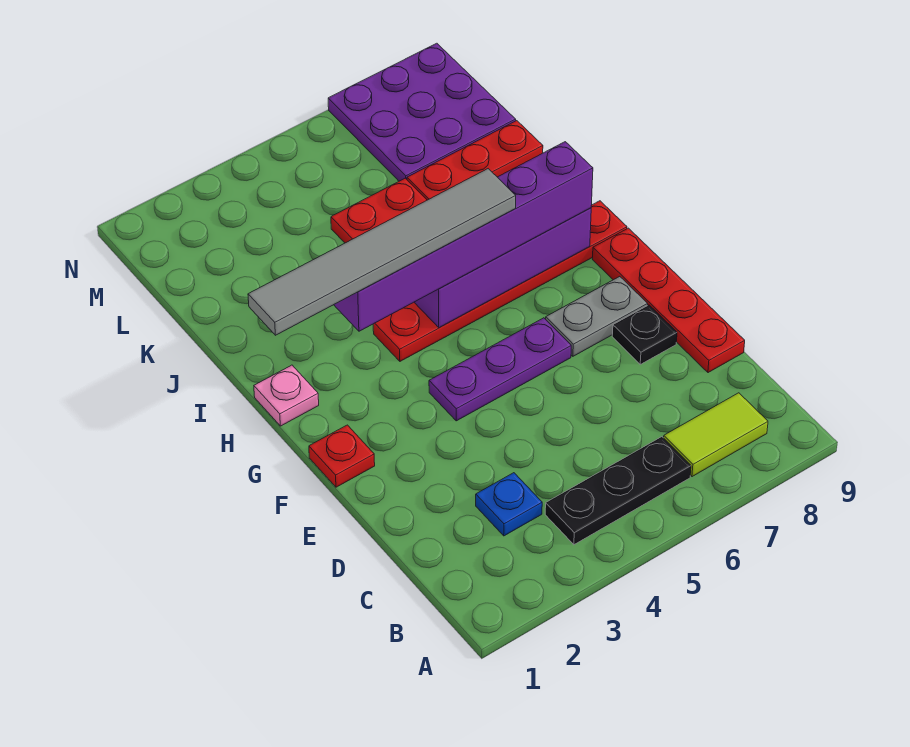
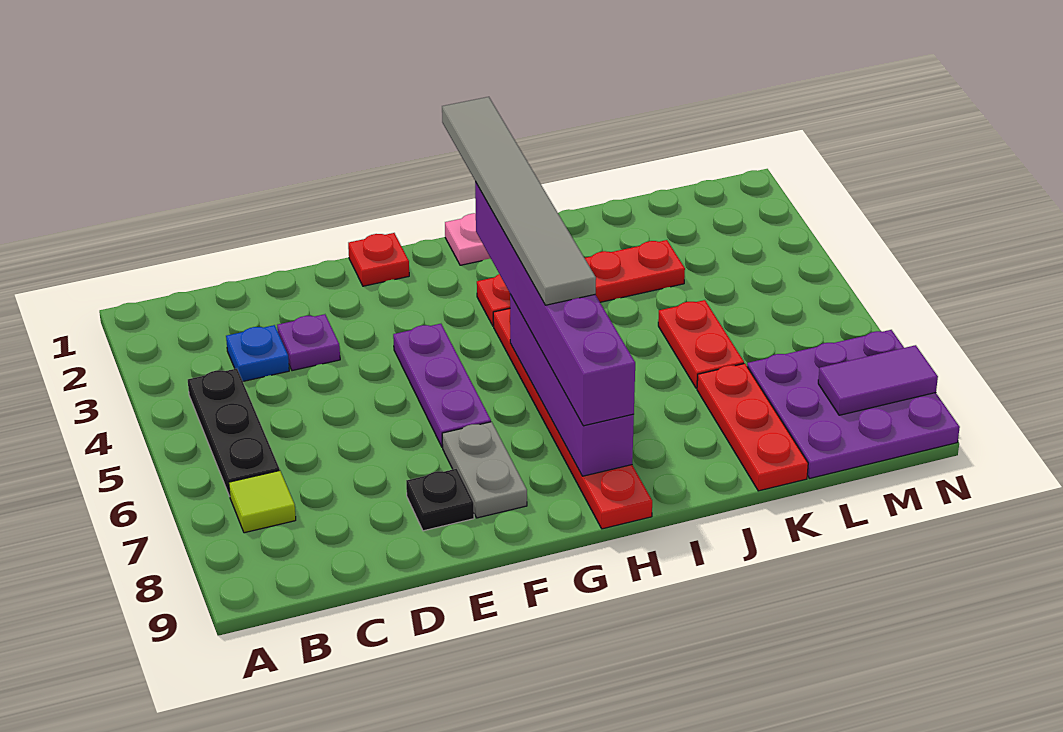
lime 1x2 tile [664,393,768,477] -> lime 1x1 tile [229,471,296,533]
none -> purple 1x1 plate [277,314,340,371]
red 1x4 plate [593,228,745,373] -> red 1x4 plate moved to [477,240,685,326]
none -> purple 1x2 tile [818,345,938,415]

